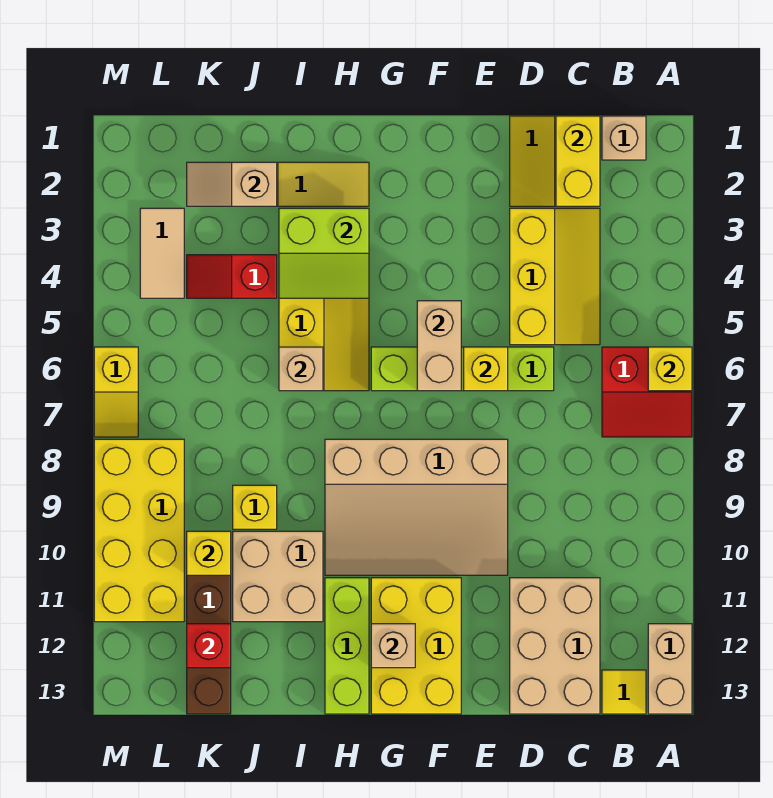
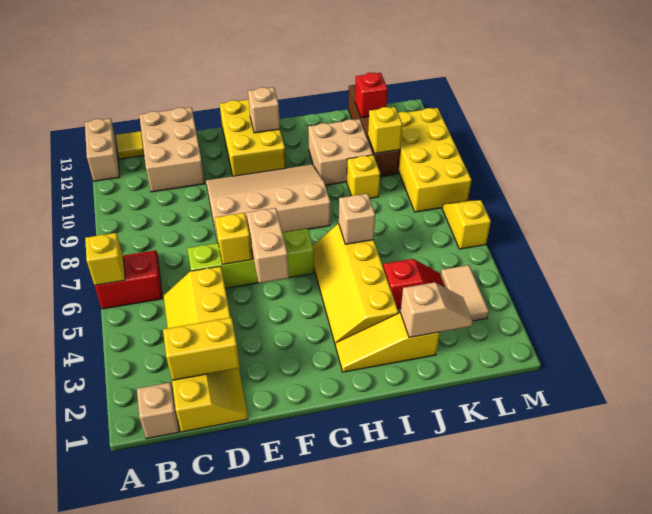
yellow 1x2 brick [556,116,600,206] -> yellow 1x2 brick turned to [163,317,240,380]
lime 2x2 slope [279,208,369,298] -> none
lime 1x3 brick [325,578,369,714] -> none

